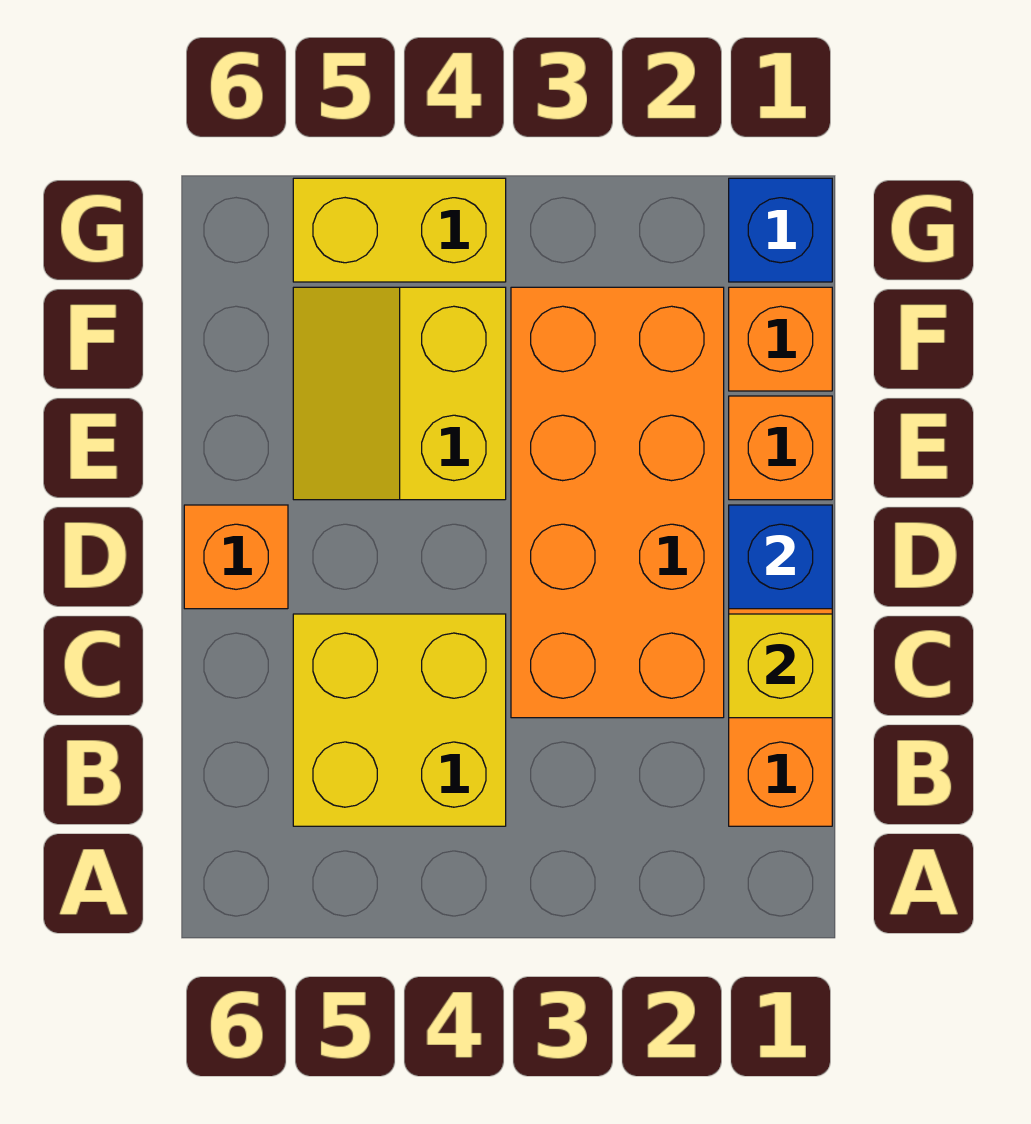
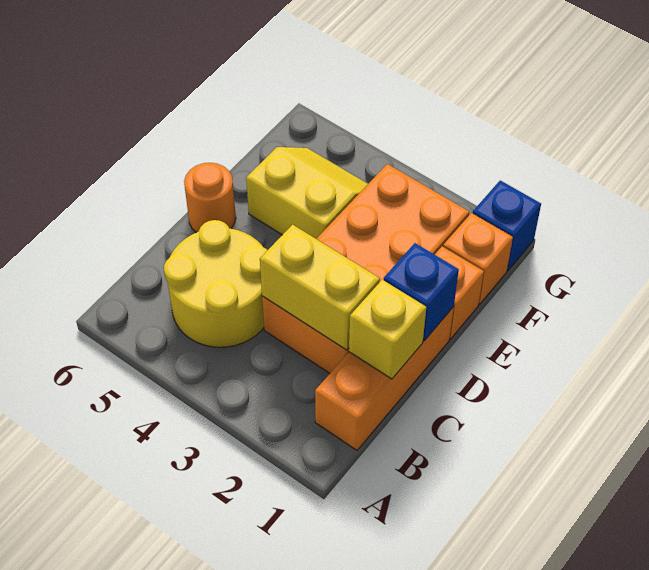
yellow 2x2 brick [293,614,506,826] -> yellow 2x2 round brick [164,220,267,347]
orange 1x1 brick [184,505,288,609] -> orange 1x1 round brick [184,163,236,233]
yellow 2x2 slope [293,287,506,500] -> yellow 2x2 slope turned to [246,147,368,239]
yellow 1x2 brick [293,178,506,282] -> yellow 1x2 brick moved to [260,225,380,350]

